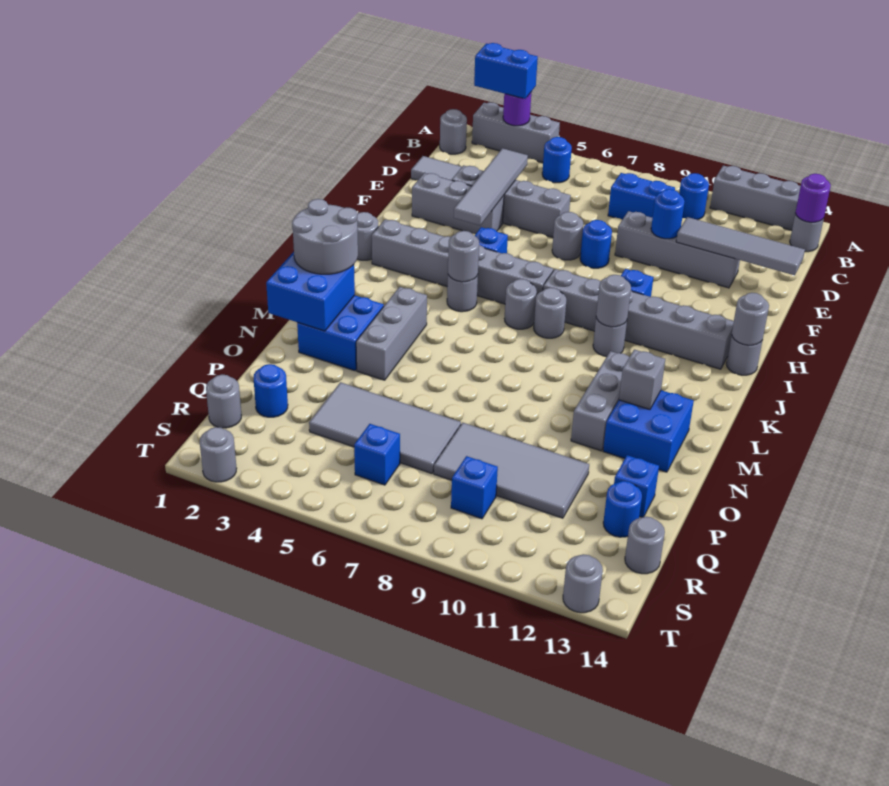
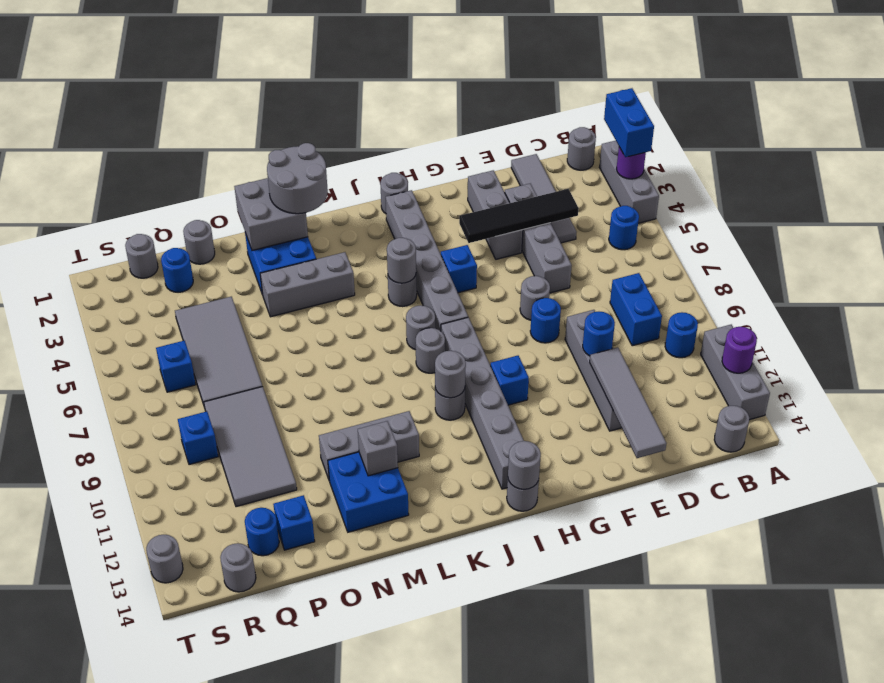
purple 1x1 round brick [795,174,831,222] -> purple 1x1 round brick moved to [722,327,757,373]
grey 1x4 tile [454,148,528,225] -> black 1x4 tile [459,189,579,243]
blue 2x2 brick [266,252,355,331] -> grey 2x2 brick [234,178,308,250]
grey 1x1 round brick [200,427,237,482] -> grey 1x1 round brick moved to [183,220,215,264]

